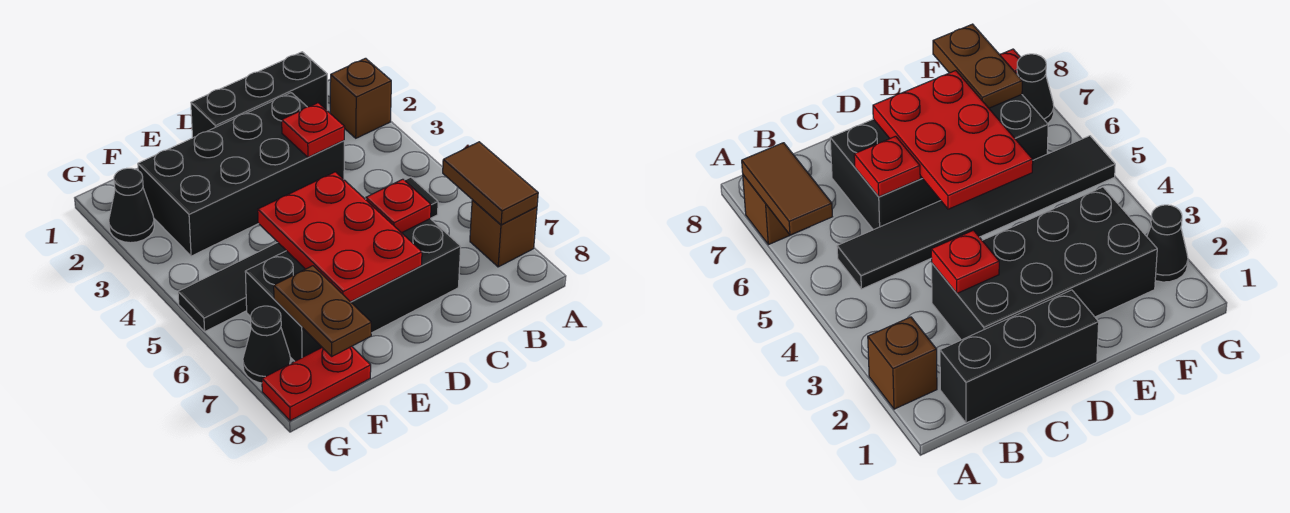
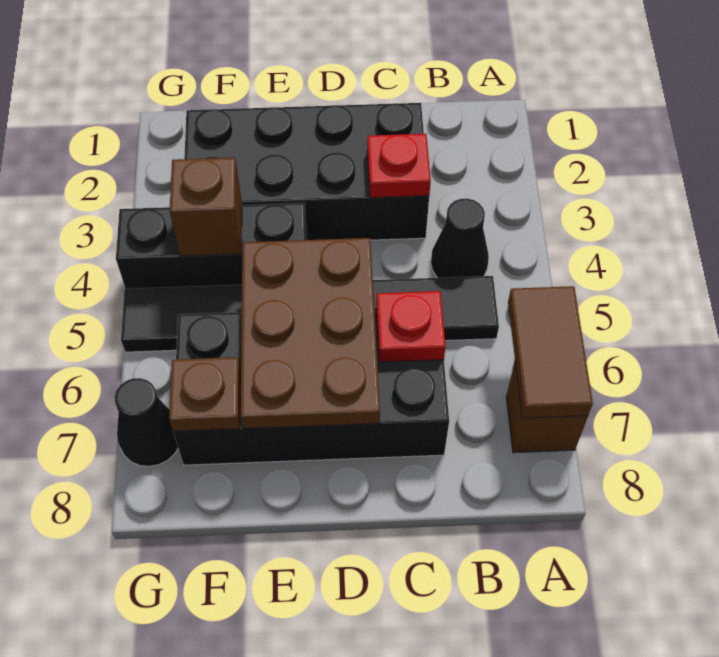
brown 1x1 brick [330,58,391,138] -> brown 1x1 brick moved to [170,158,242,256]
black 1x3 brick [191,52,327,138] -> black 1x3 brick moved to [116,203,307,289]
red 2x3 plate [258,172,422,302] -> brown 2x3 plate [241,238,380,429]
brown 1x2 plate [274,266,371,356] -> brown 1x1 plate [169,357,240,431]
red 1x2 plate [262,346,371,421] -> none
black 1x1 cone [109,168,154,243] -> black 1x1 cone moved to [431,198,489,278]

